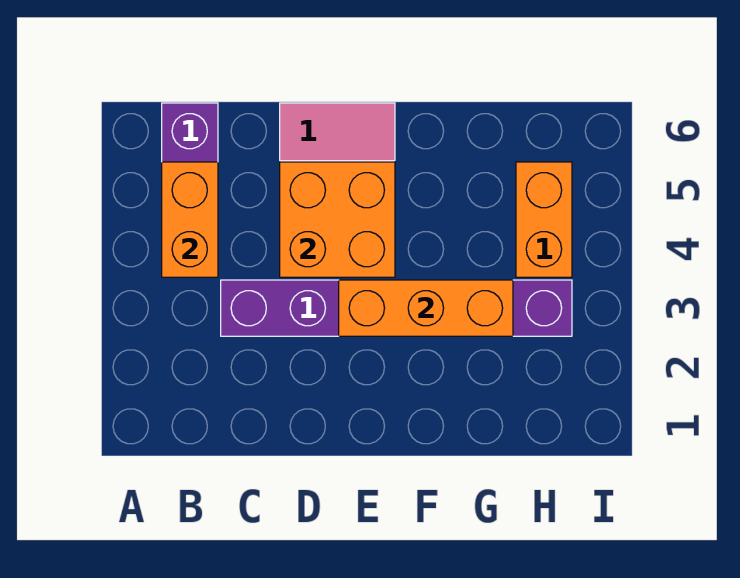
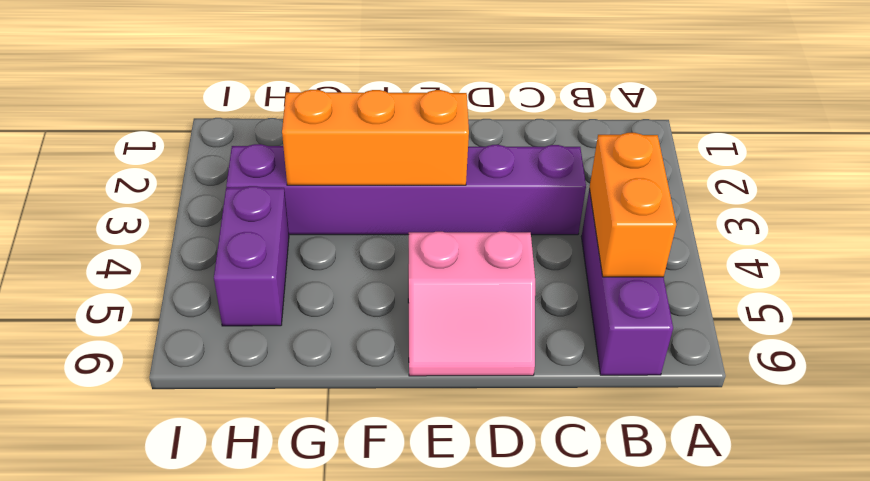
orange 2x2 brick [280,162,395,277] -> none
orange 1x2 brick [516,162,572,277] -> purple 1x2 brick [214,186,289,326]

